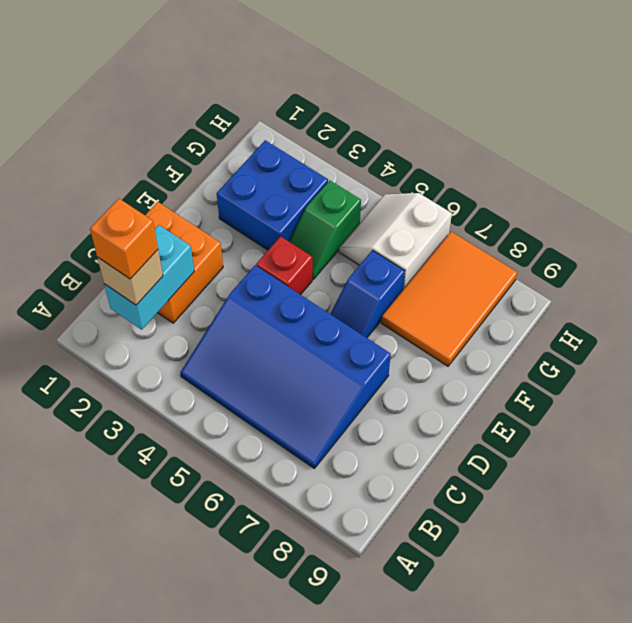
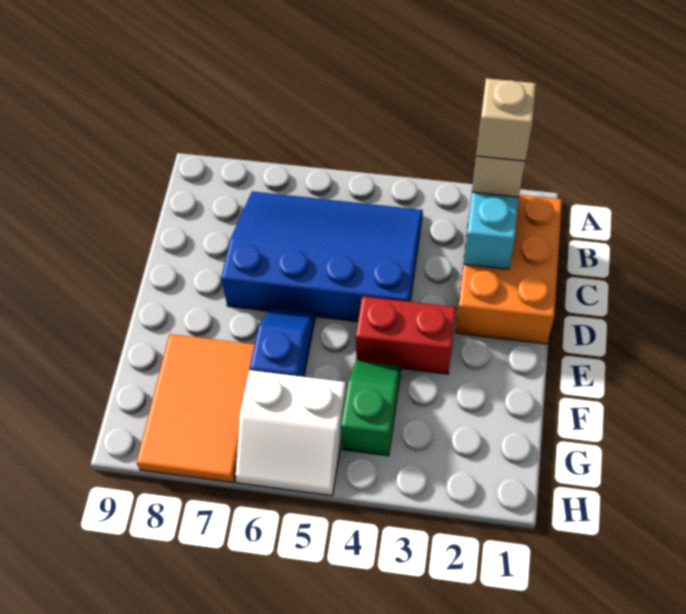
orange 1x1 brick [90,198,158,279] -> tan 1x1 brick [477,78,536,161]
orange 2x2 brick [145,202,223,323] -> orange 2x3 brick [455,195,562,344]
red 1x1 brick [256,236,312,295] -> red 1x2 brick [356,296,456,374]
blue 2x2 brick [217,140,328,250] -> none
white 2x2 slope [339,193,452,290] -> white 2x2 slope turned to [235,370,346,496]

